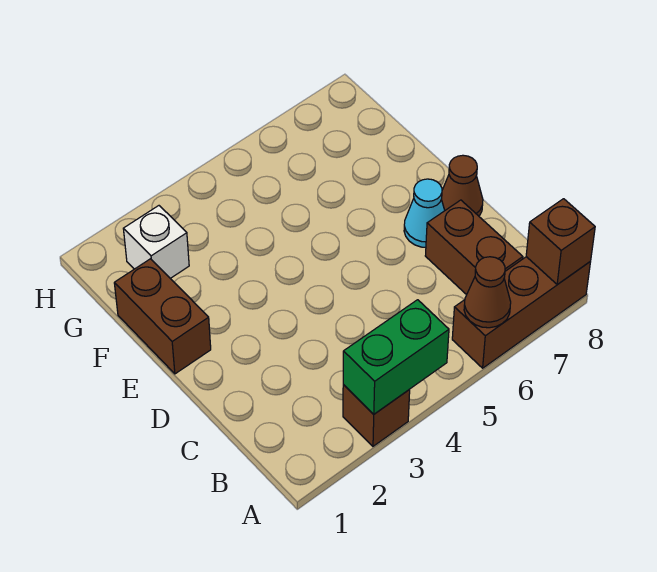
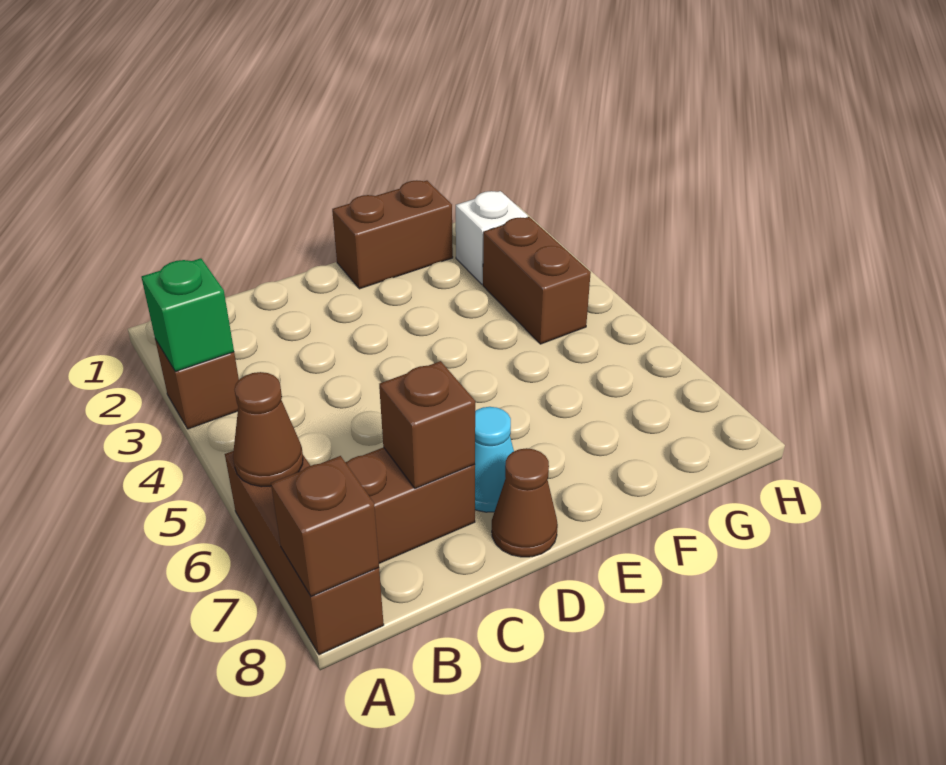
green 1x2 brick [343,300,449,414] -> green 1x1 brick [141,258,234,372]
none -> brown 1x1 brick [379,361,475,488]
none -> brown 1x2 brick [483,217,591,344]

